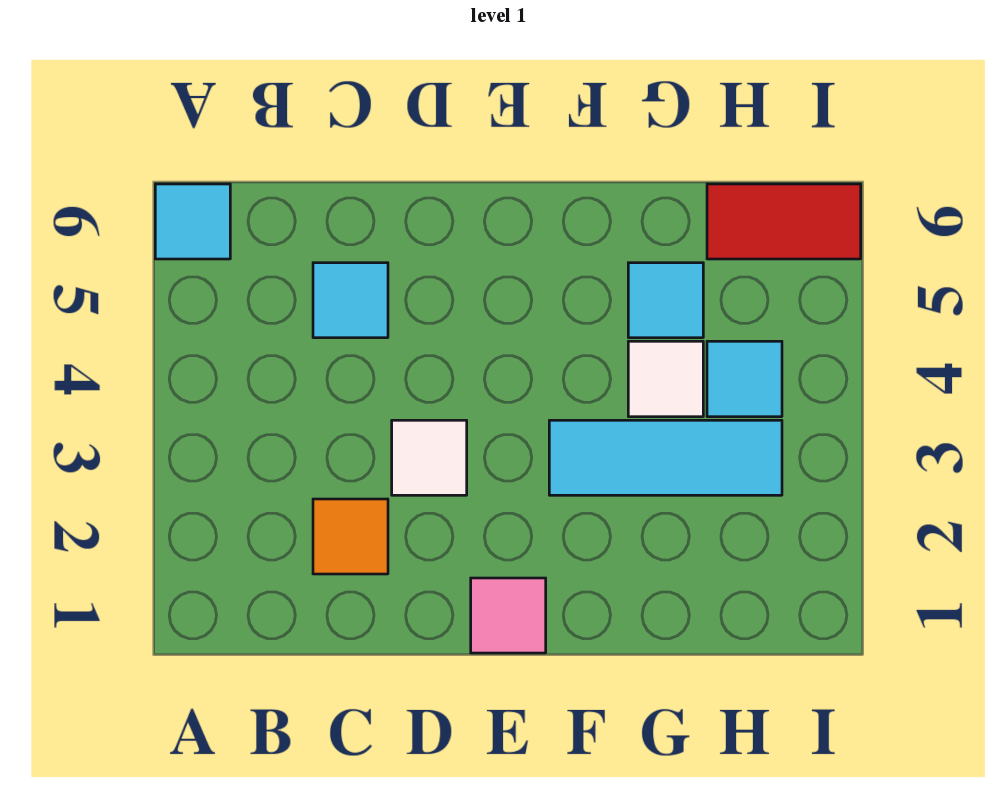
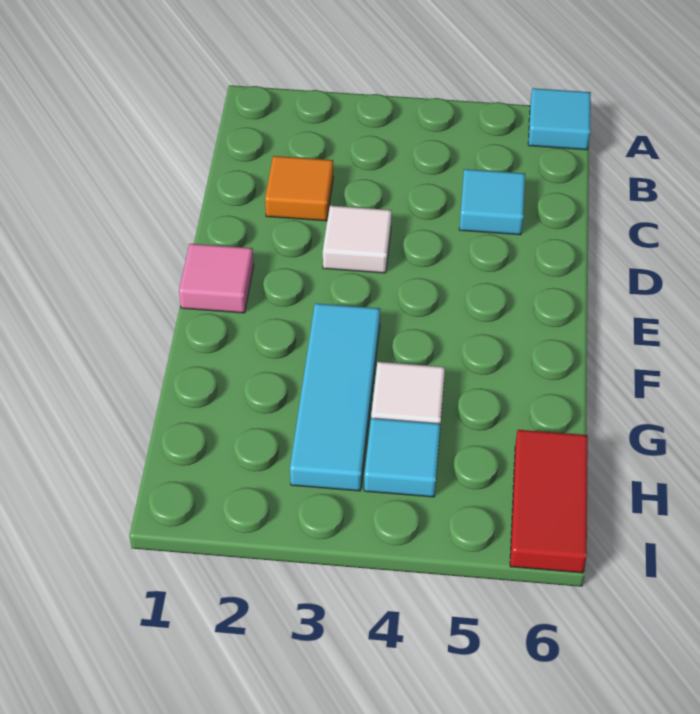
cyan 1x1 tile [628,263,703,338] -> none

